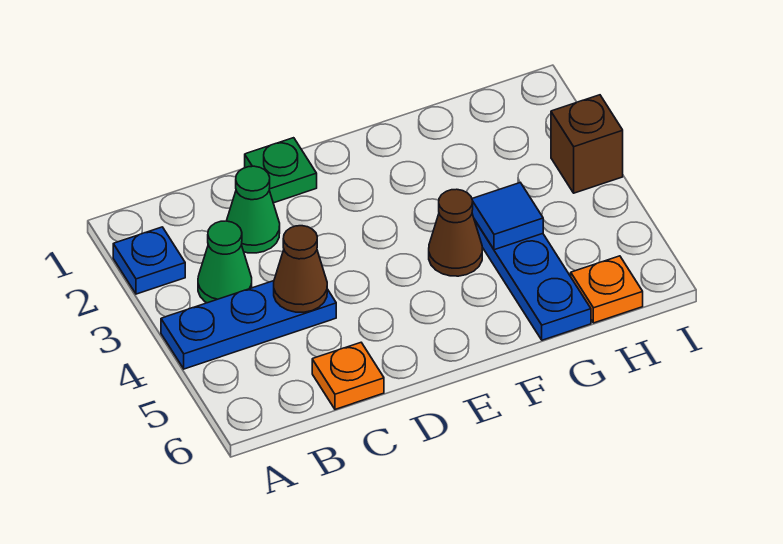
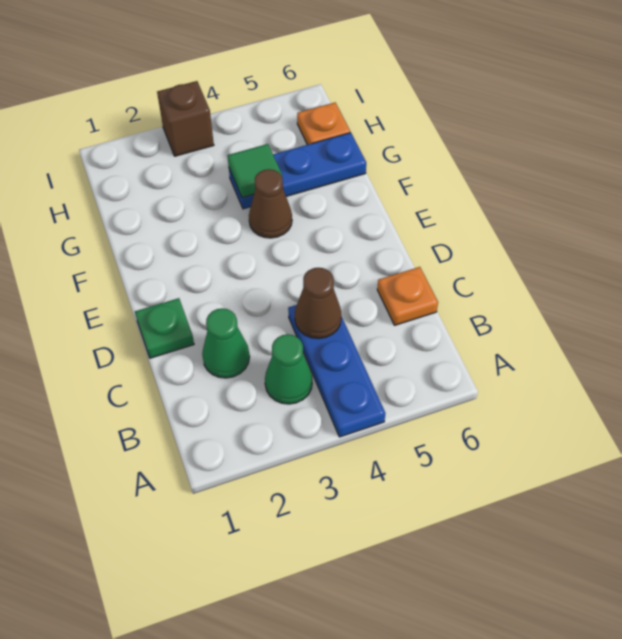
blue 1x1 plate [113,227,185,294] -> none
blue 1x1 tile [472,183,543,250] -> green 1x1 tile [228,144,282,198]

